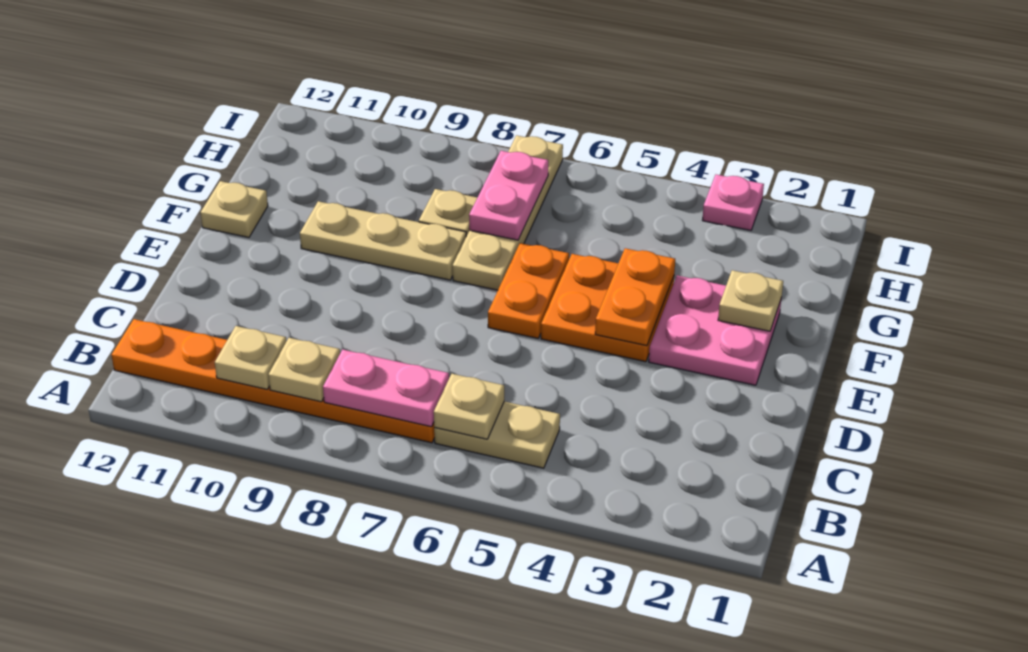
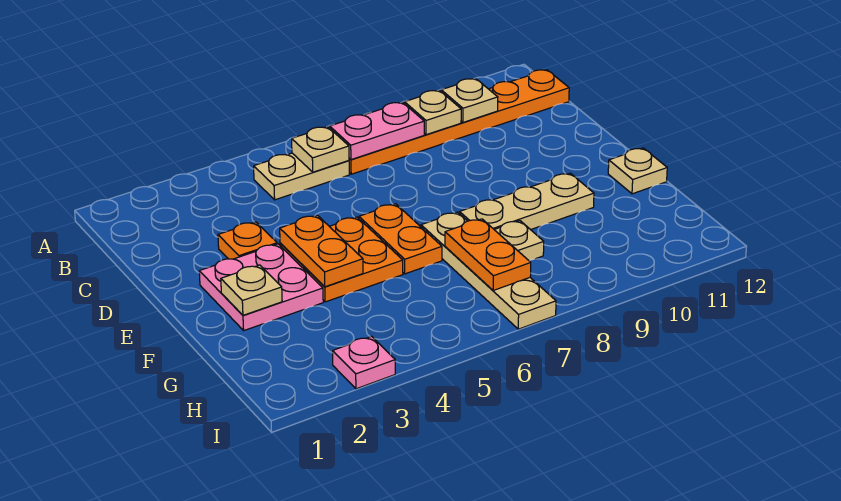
none -> orange 1x1 plate [218,222,277,259]
pink 1x2 plate [469,151,548,240] -> orange 1x2 plate [445,219,531,291]

